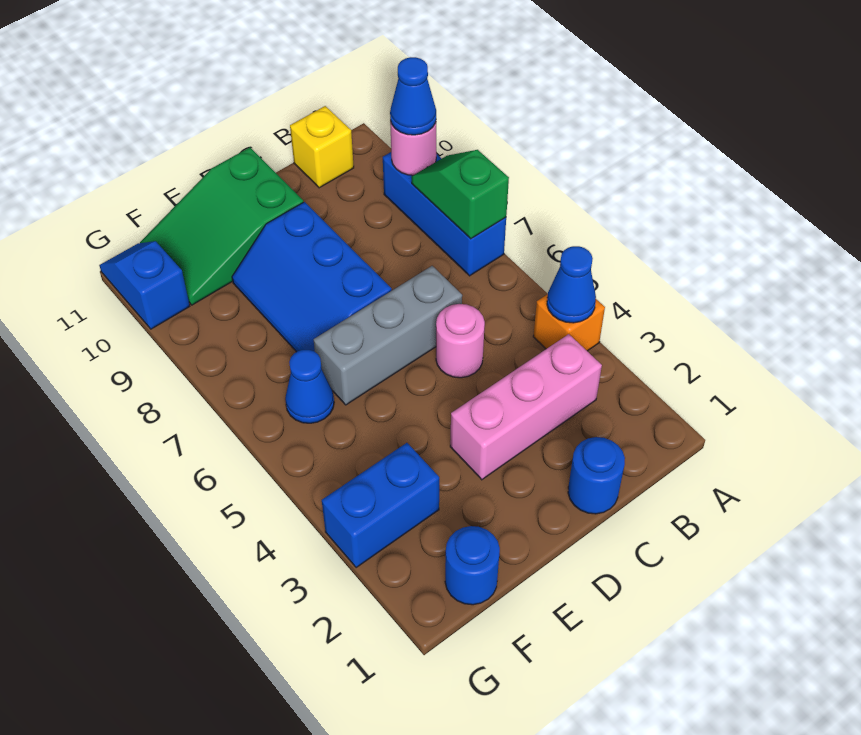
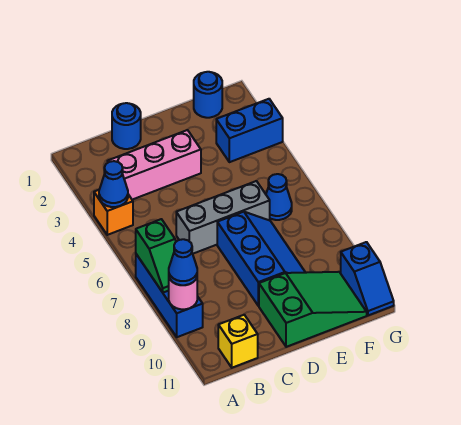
pink 1x1 round brick [436,304,485,378] -> none

